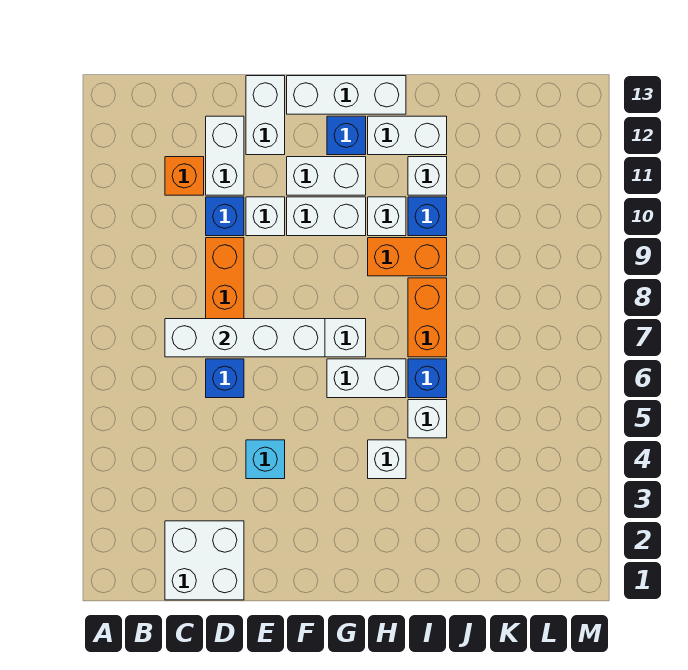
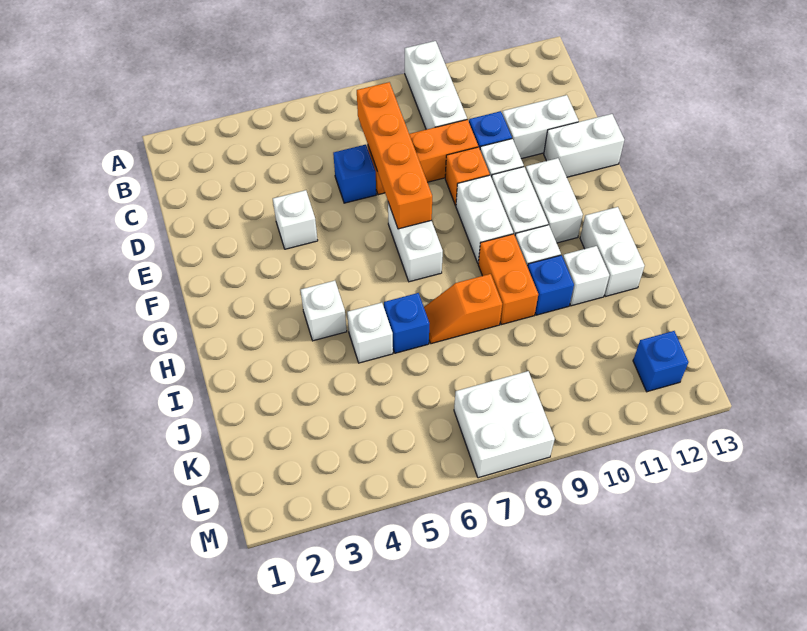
white 2x2 brick [165,521,244,600] -> white 2x2 brick moved to [454,371,555,478]
white 1x4 brick [165,319,325,357] -> orange 1x4 brick [357,82,432,229]
orange 1x1 brick [165,157,204,195] -> orange 1x1 brick moved to [445,147,490,205]
cyan 1x1 brick [246,440,285,479] -> white 1x1 brick [273,190,318,249]
white 1x3 brick [287,76,406,114] -> white 1x3 brick moved to [405,41,467,130]
white 1x2 brick [327,359,406,398] -> white 1x2 brick moved to [456,175,513,263]
blue 1x1 brick [327,116,366,155] -> blue 1x1 brick moved to [633,331,688,392]
orange 1x2 brick [408,278,447,357] -> orange 1x2 slope [424,274,502,344]

